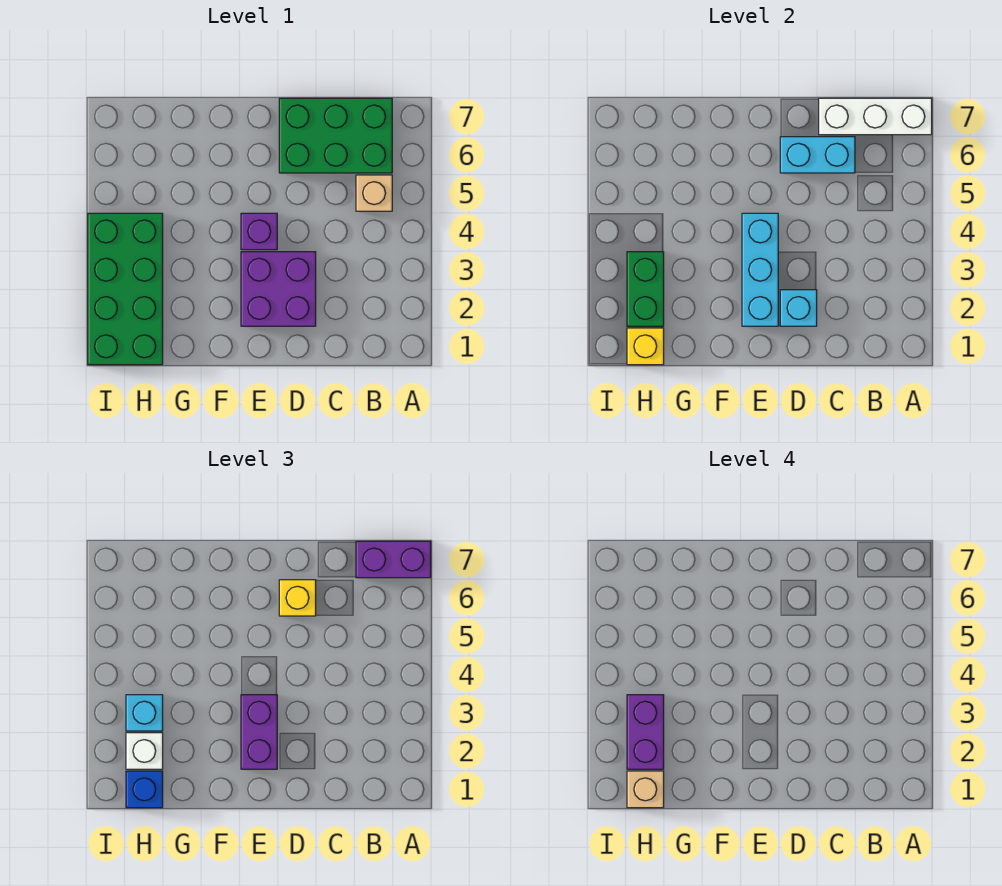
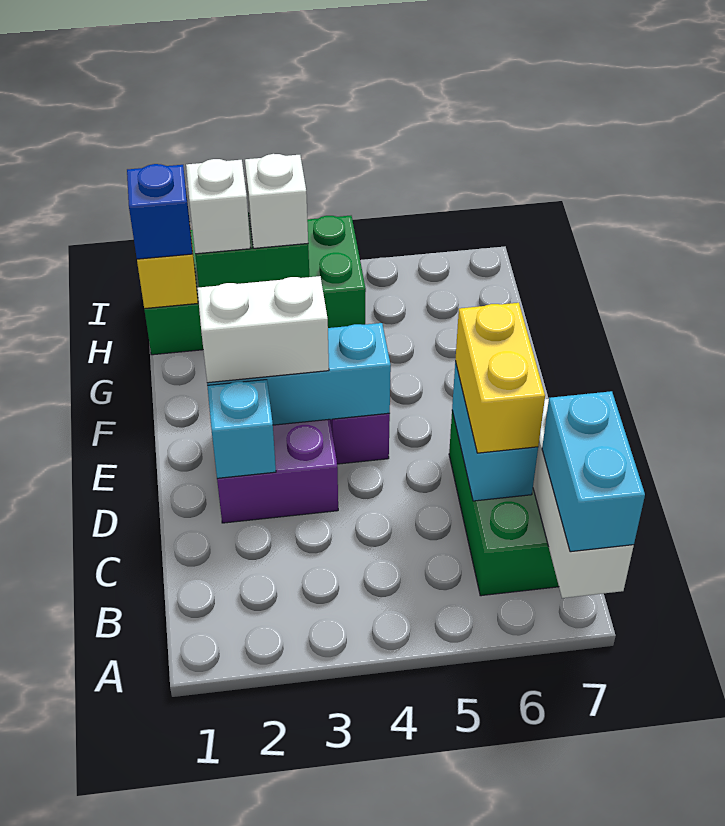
purple 1x2 brick [356,541,431,578] -> cyan 1x2 brick [542,391,645,552]
tan 1x1 brick [356,175,392,211] -> none
yellow 1x1 brick [279,580,316,616] -> yellow 1x2 brick [455,303,545,453]
purple 1x2 brick [241,695,277,769] -> white 1x2 brick [197,276,329,383]
tan 1x1 brick [627,771,664,808] -> none
purple 1x2 brick [627,695,664,769] -> none
cyan 1x1 brick [126,695,163,731] -> white 1x1 brick [245,154,308,248]

